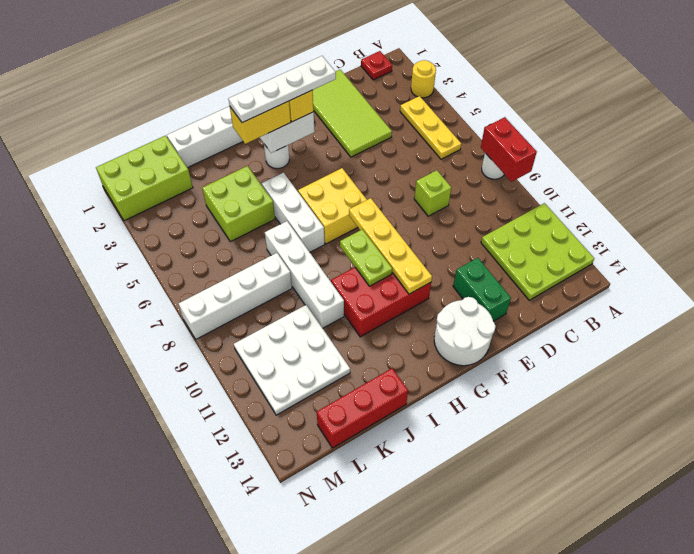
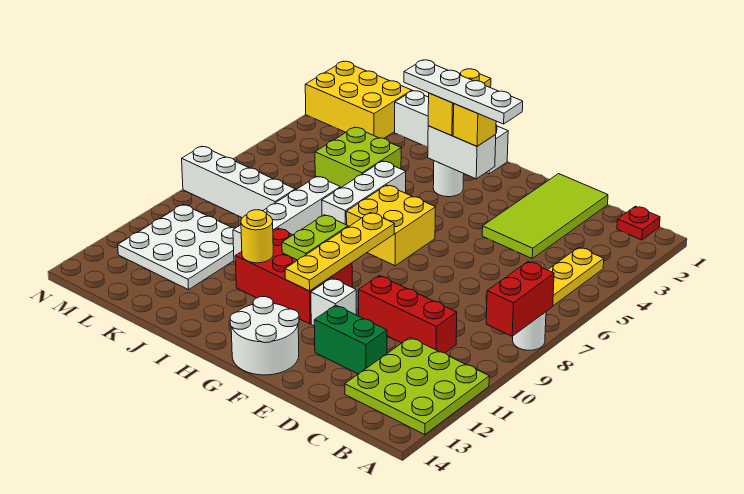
yellow 1x1 round brick [411,60,436,98] -> yellow 1x1 round brick moved to [241,210,273,263]
lime 1x1 brick [414,170,451,216] -> none
green 1x2 brick [453,258,511,321] -> green 1x2 brick turned to [314,305,387,374]
none -> white 1x1 brick [311,278,356,326]
yellow 1x2 brick [230,101,291,144] -> yellow 1x2 brick turned to [428,69,491,136]
red 1x3 brick [317,368,408,448] -> red 1x3 brick moved to [359,276,457,353]
lime 2x3 brick [96,136,193,221] -> yellow 2x3 brick [305,61,412,138]

